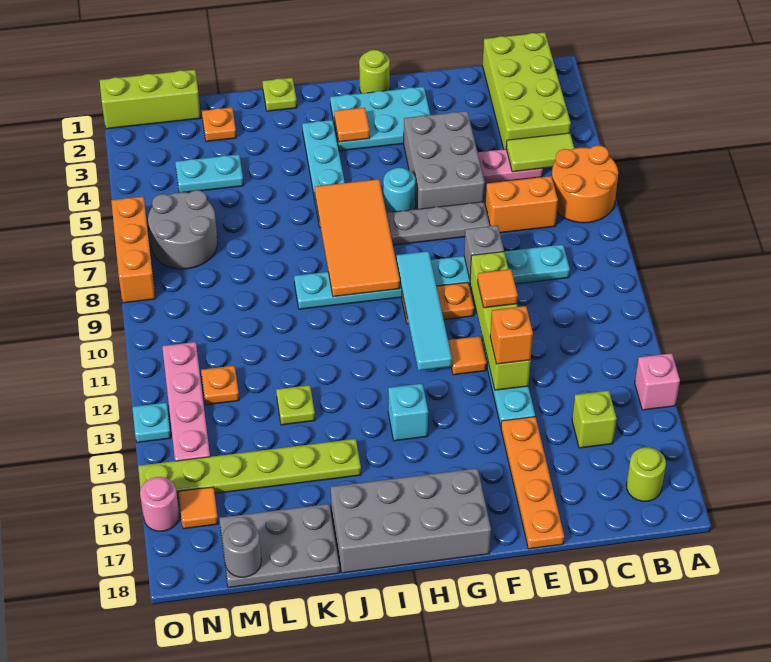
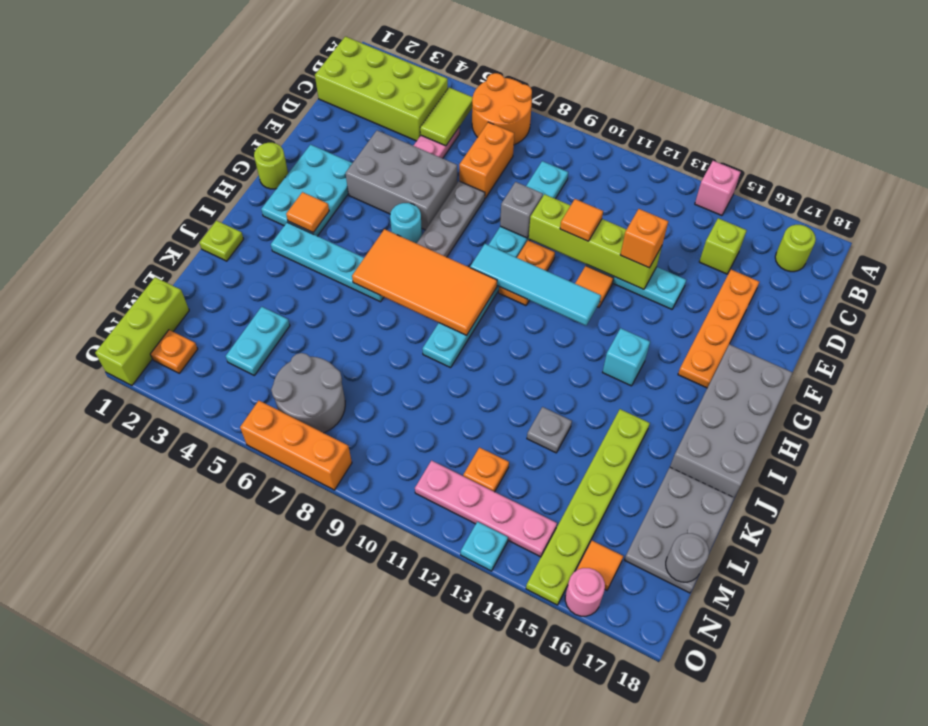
orange 1x4 plate [501,417,564,549] -> orange 1x4 plate turned to [678,270,759,388]
lime 1x1 plate [276,385,315,425] -> grey 1x1 plate [527,407,572,453]
orange 1x1 plate [202,107,236,142] -> orange 1x1 plate moved to [150,330,198,373]

